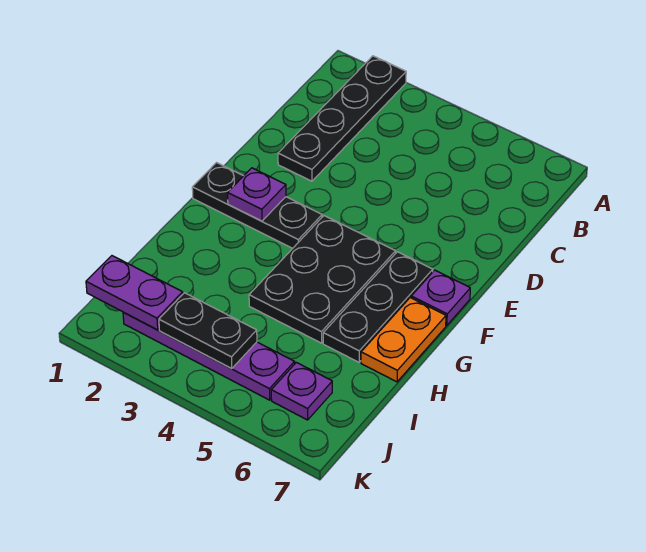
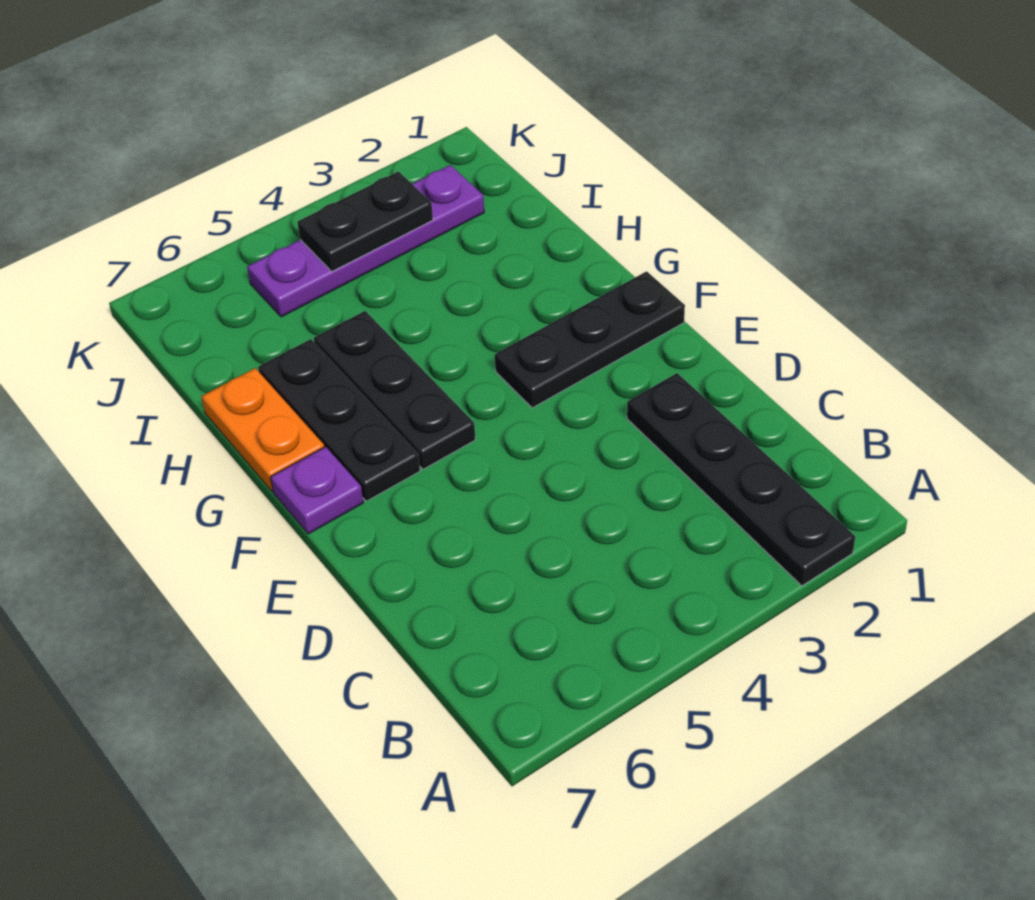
purple 1x1 plate [228,168,286,221] -> none
black 2x3 plate [249,216,396,343] -> black 1x3 plate [314,311,476,469]
purple 1x2 plate [86,256,183,330] -> none
purple 1x1 plate [271,362,332,420] -> none

